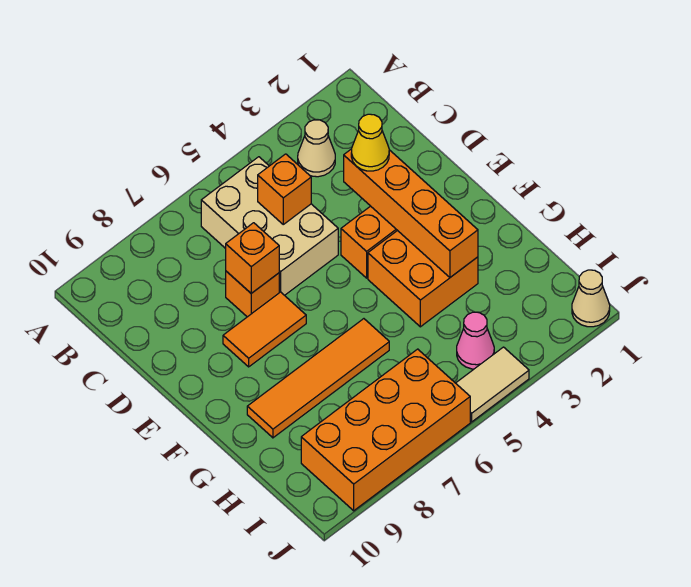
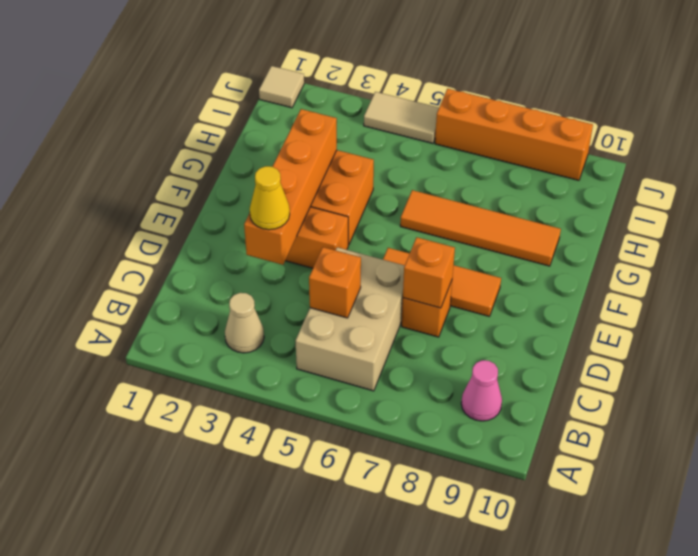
orange 1x2 tile [223,292,306,367] -> orange 1x3 tile [383,248,501,316]
pink 1x1 cone [457,312,494,369] -> pink 1x1 cone moved to [461,360,502,421]
orange 2x4 brick [301,349,470,511] -> orange 1x4 brick [435,89,593,180]
tan 1x1 cone [572,270,610,327] -> tan 1x1 tile [259,66,304,108]

